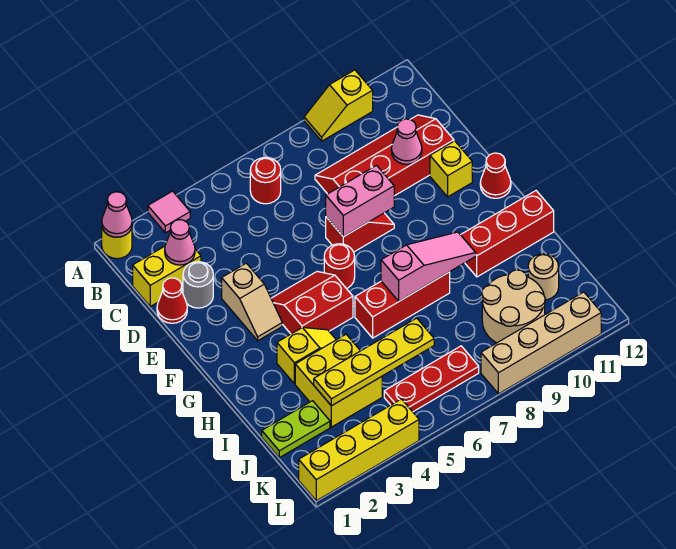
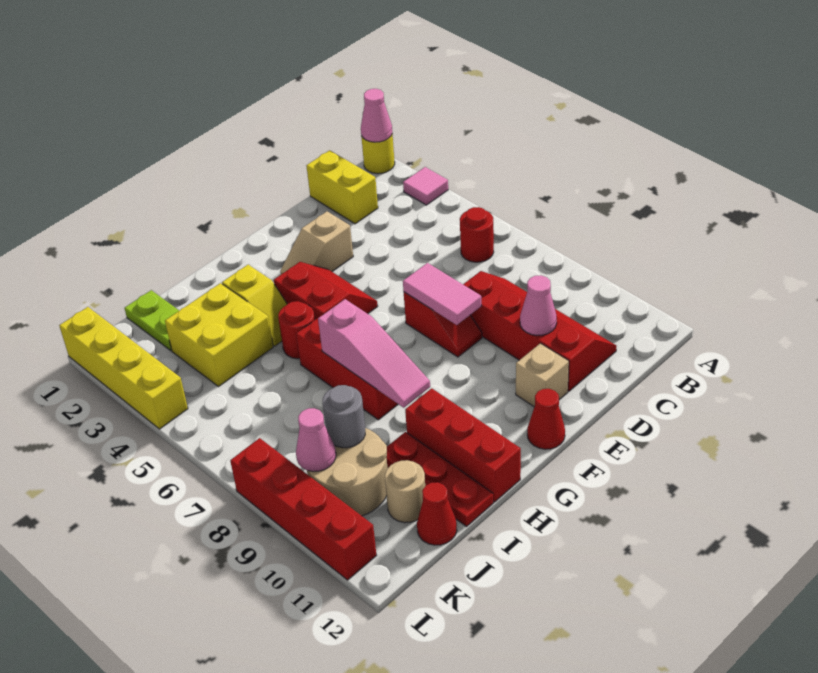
yellow 1x2 slope [304,70,373,141] -> none
pink 1x1 cone [165,220,195,265] -> pink 1x1 cone moved to [296,408,336,472]
red 1x1 cone [157,278,187,323] -> red 1x1 cone moved to [417,482,457,545]
grey 1x1 round brick [183,262,213,308] -> grey 1x1 round brick moved to [323,385,365,448]
pink 1x2 brick [326,165,394,237] -> pink 1x2 tile [403,263,481,325]
yellow 1x1 brick [430,141,472,197] -> tan 1x1 brick [516,343,569,407]
red 1x1 round brick [324,244,355,289] -> red 1x1 round brick moved to [278,301,315,359]
yellow 1x4 plate [314,318,434,406] -> none
red 1x3 plate [384,346,479,412] -> red 1x3 plate moved to [387,432,493,527]
tan 1x4 brick [481,292,601,394] -> red 1x4 brick [230,438,377,580]

